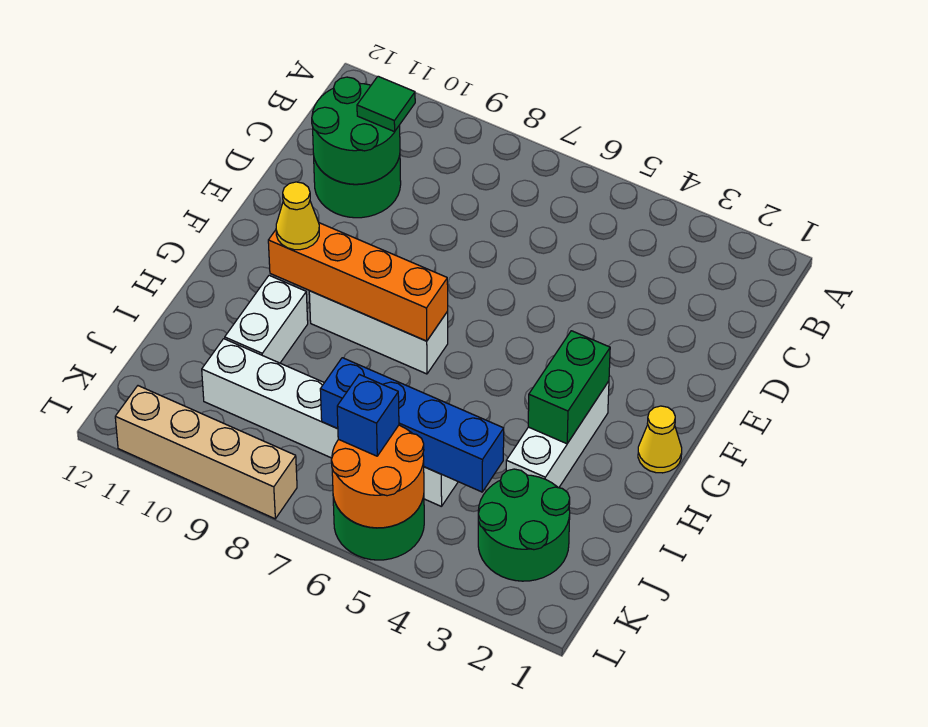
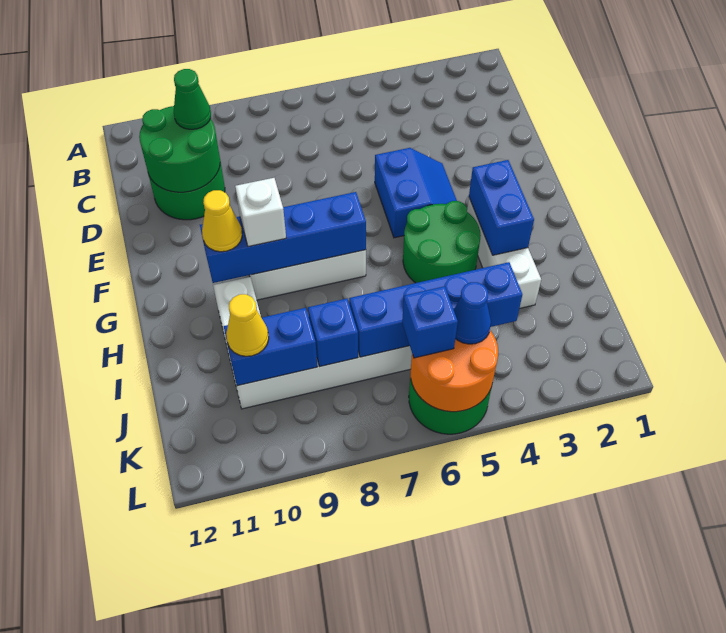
green 1x1 tile [357,76,415,132] -> green 1x1 cone [174,69,211,129]
none -> blue 2x2 slope [375,148,457,238]
yellow 1x1 cone [638,406,682,473] -> yellow 1x1 cone moved to [226,294,269,356]
green 1x2 brick [528,331,610,444] -> blue 1x2 brick [469,160,534,255]
orange 1x4 brick [268,223,448,341] -> blue 1x4 brick [200,192,366,283]
none -> white 1x1 brick [235,178,286,247]
green 2x2 round brick [478,469,570,581] -> green 2x2 round brick moved to [403,201,481,283]
none -> blue 1x1 brick [308,299,358,367]
none -> blue 1x2 brick [224,308,317,386]
none -> blue 1x1 cone [454,282,491,344]
tan 1x4 brick [115,386,297,519] -> none

